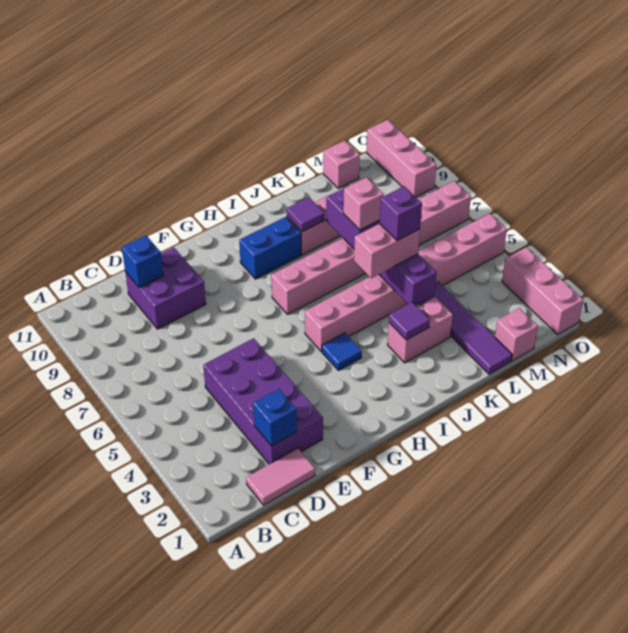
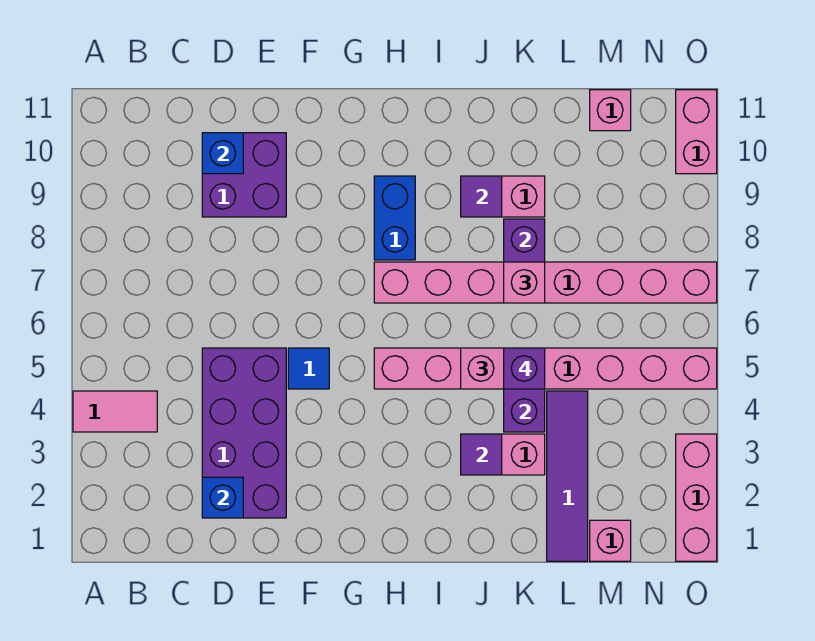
pink 1x2 tile [246,448,315,505] -> pink 1x2 tile moved to [73,391,157,432]
blue 1x1 tile [322,333,362,371] -> blue 1x1 tile moved to [288,348,329,389]
blue 1x2 brick [239,217,301,279] -> blue 1x2 brick turned to [374,176,415,260]
pink 1x3 brick [367,120,436,197] -> pink 1x2 brick [676,90,717,174]

